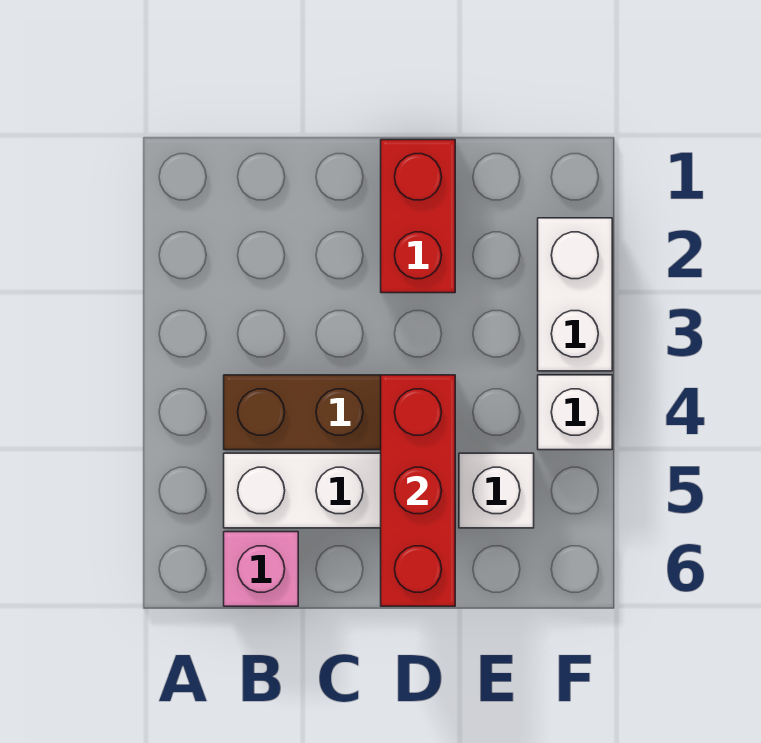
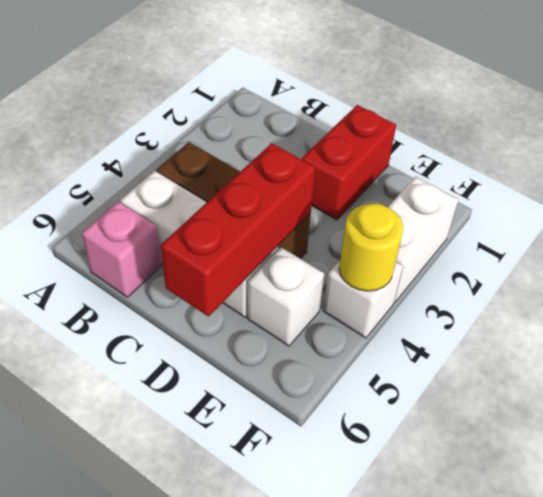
none -> yellow 1x1 round brick [339,203,403,291]

